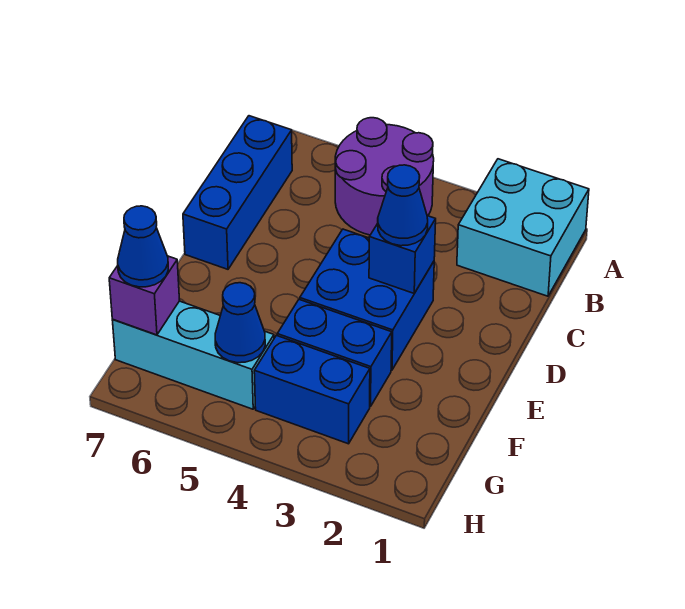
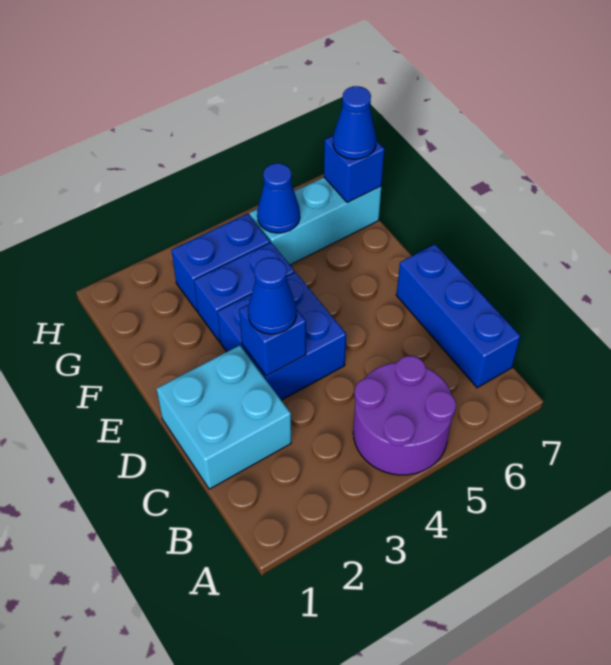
cyan 2x2 brick [457,159,589,296] -> cyan 2x2 brick moved to [157,345,291,489]
purple 1x1 brick [109,256,180,335] -> blue 1x1 brick [324,136,384,203]

